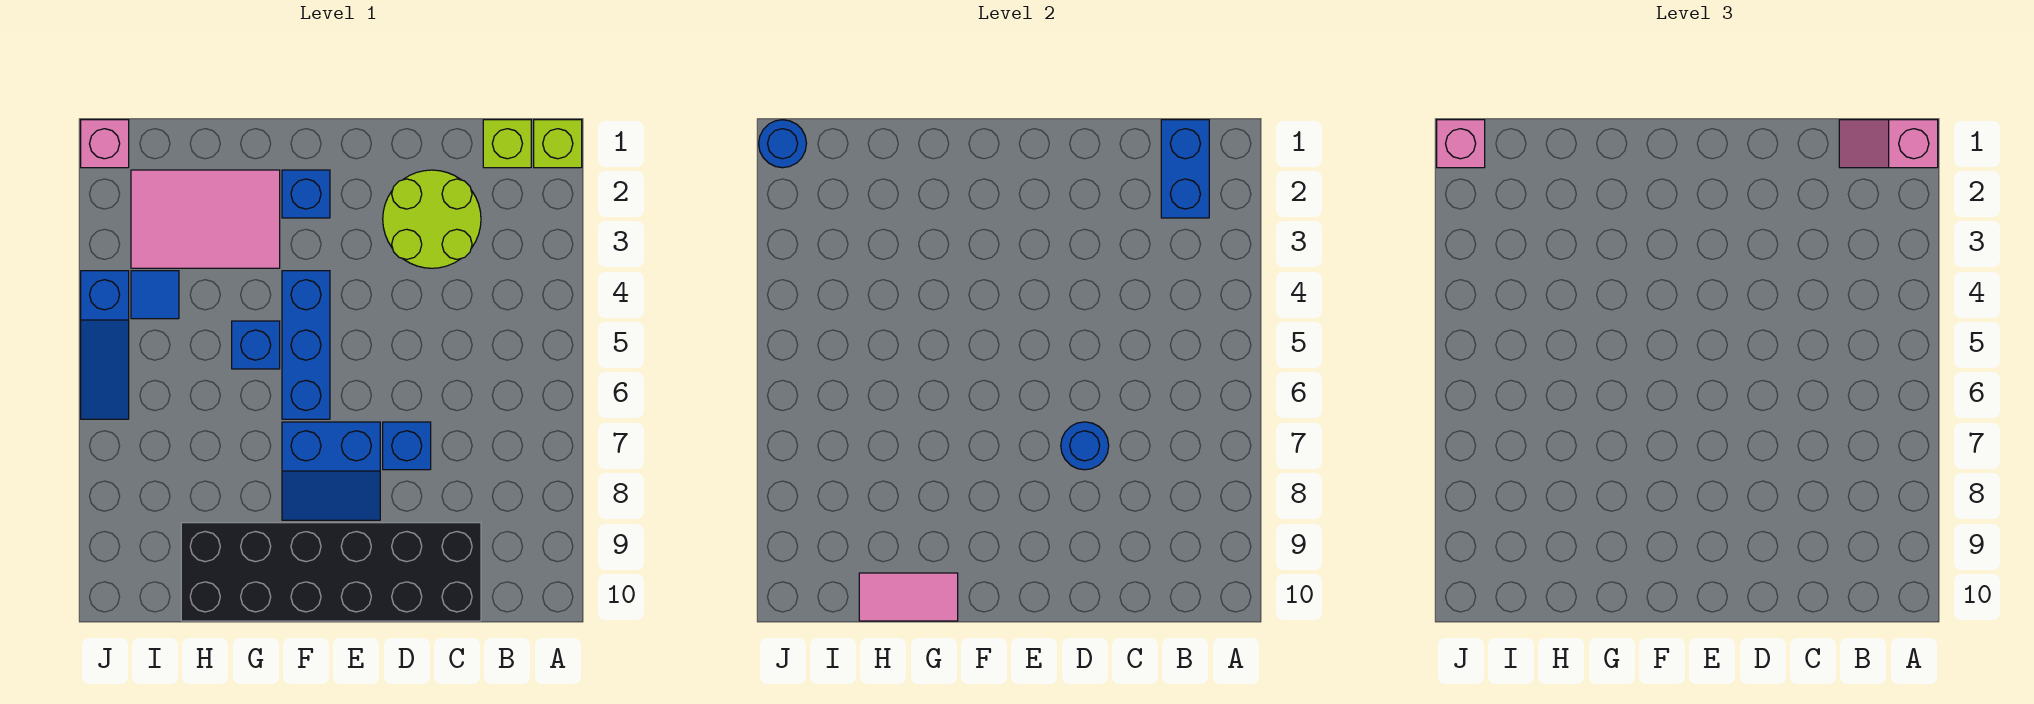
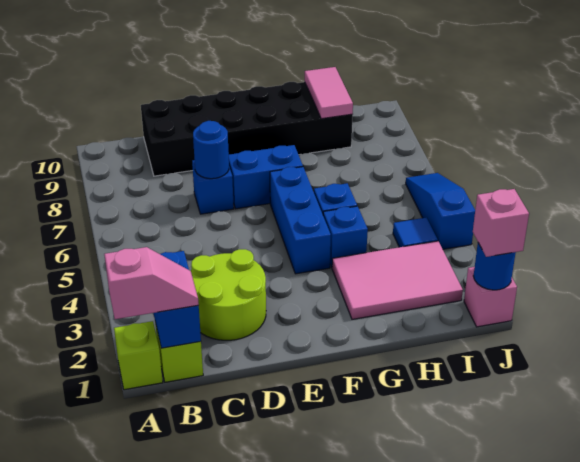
blue 1x1 brick [282,170,330,218] -> blue 1x1 brick moved to [323,206,368,267]
pink 1x2 tile [859,573,958,621] -> pink 1x2 tile turned to [305,67,353,119]

